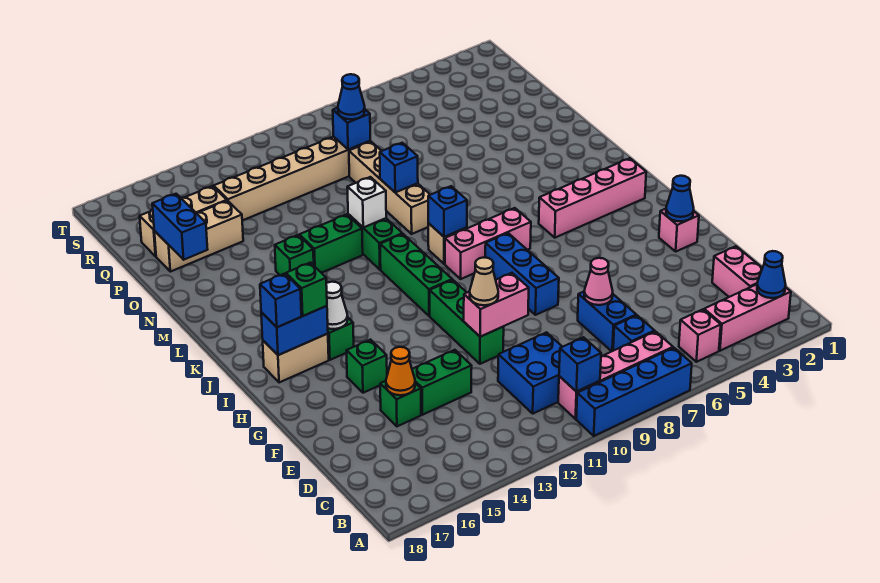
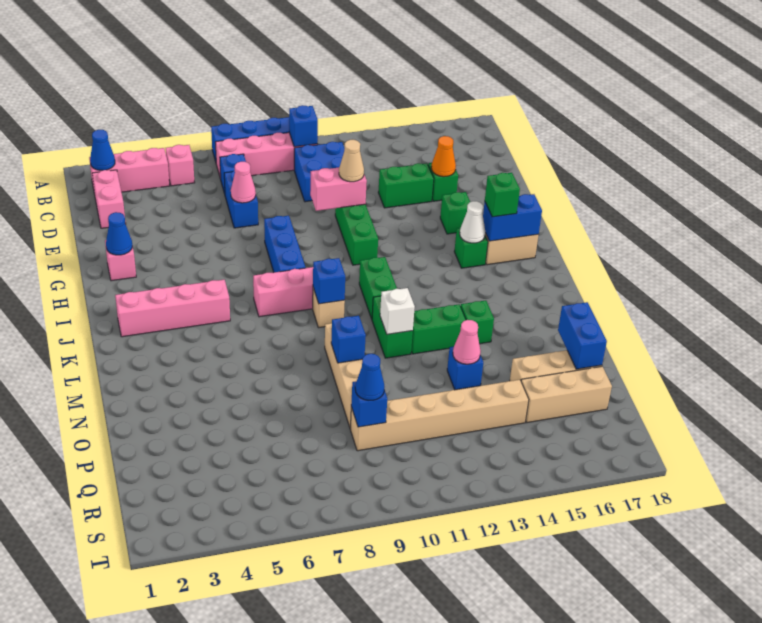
green 1x3 brick [380,234,452,316] -> green 1x2 brick [359,257,397,319]
blue 1x1 brick [260,274,301,327] -> blue 1x1 brick moved to [447,347,483,390]
none -> pink 1x1 cone [453,320,481,364]

